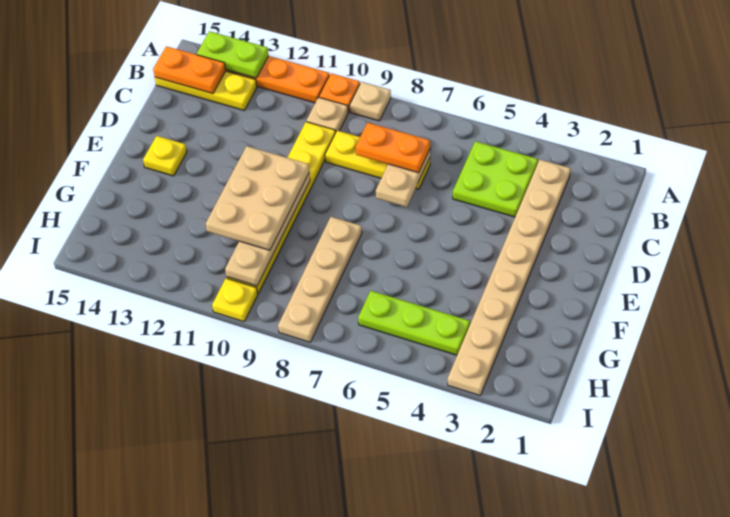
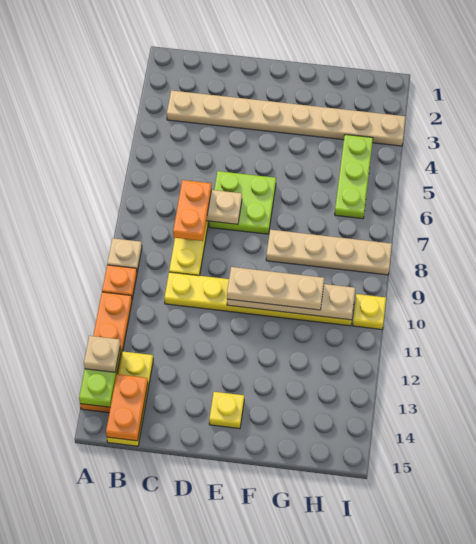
lime 2x2 plate [453,141,538,217] -> lime 2x2 plate moved to [209,171,276,234]
tan 1x1 plate [306,97,348,132] -> tan 1x1 plate moved to [84,336,120,372]
tan 2x3 plate [206,146,309,250] -> tan 1x3 plate [227,267,324,310]

